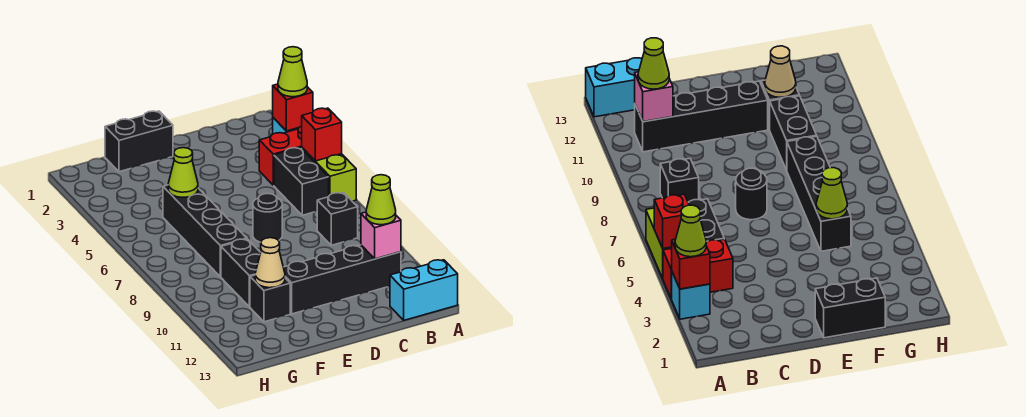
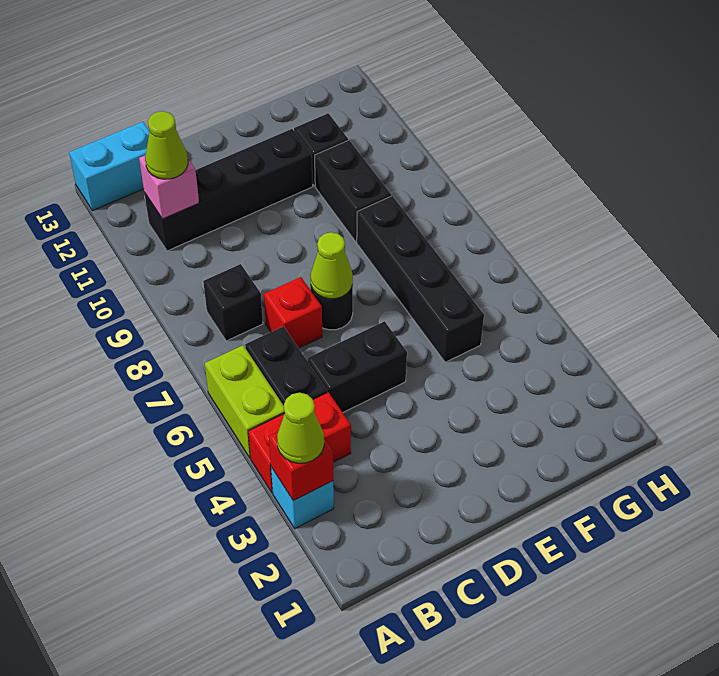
red 1x1 brick [302,108,342,161] -> red 1x1 brick moved to [264,277,322,348]
black 1x2 brick [105,111,173,172] -> black 1x2 brick moved to [308,321,407,412]
lime 1x1 cone [168,148,198,197] -> lime 1x1 cone moved to [310,232,353,299]
tan 1x1 cone [255,238,285,288] -> none

